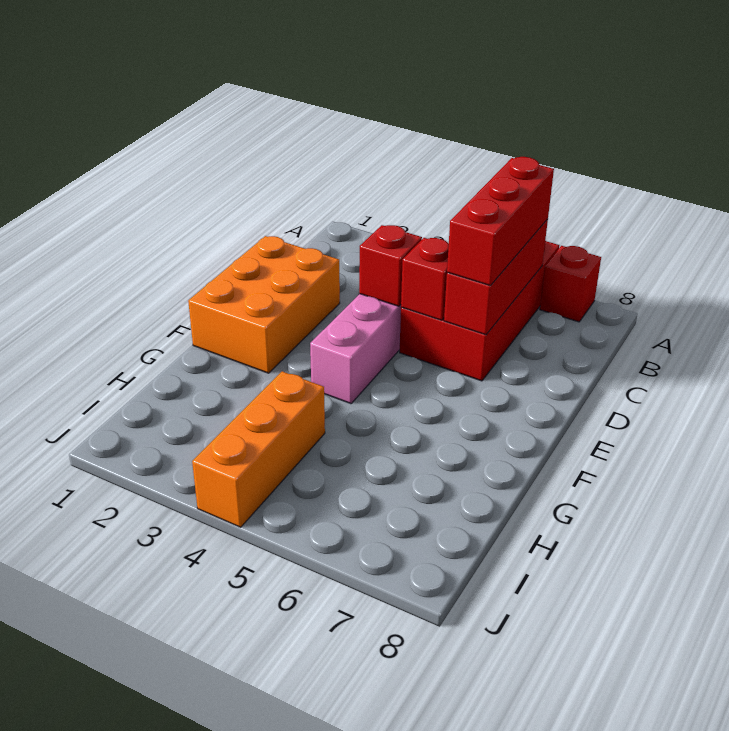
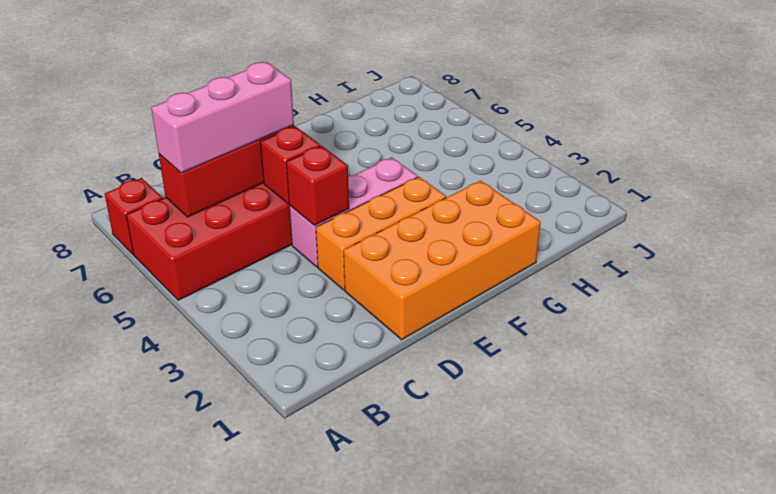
red 1x3 brick [447,157,554,286] -> pink 1x3 brick [151,62,294,173]
orange 2x3 brick [188,236,340,373] -> orange 2x4 brick [344,181,541,339]
orange 1x3 brick [192,371,325,527] -> orange 1x3 brick moved to [316,177,446,290]

